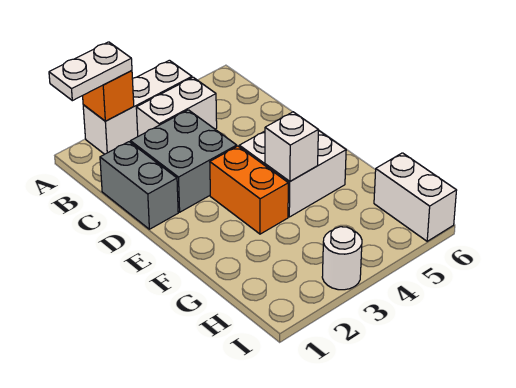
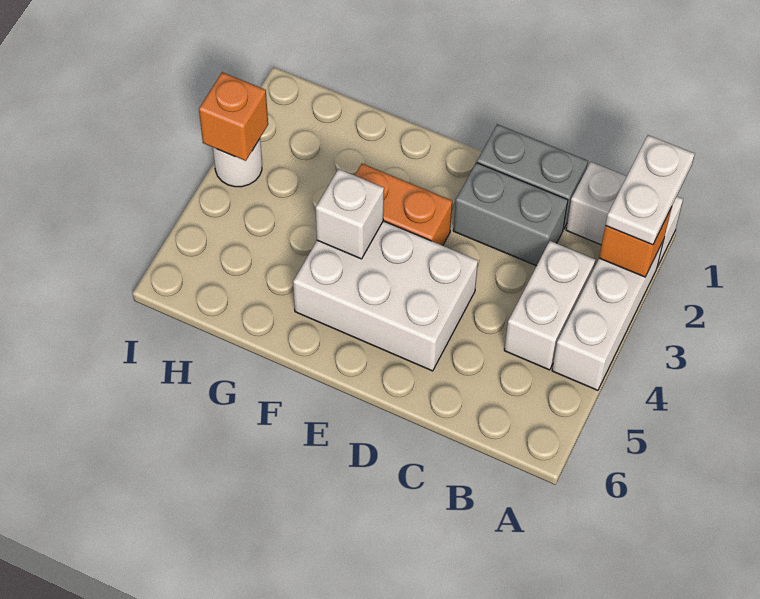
grey 2x2 brick [130,110,237,212] -> grey 1x2 brick [453,163,568,266]
white 2x2 brick [239,130,346,217] -> white 2x3 brick [293,221,478,371]
white 1x2 brick [374,153,457,241] -> white 1x2 brick moved to [566,162,683,267]
none -> orange 1x1 brick [199,72,268,161]

